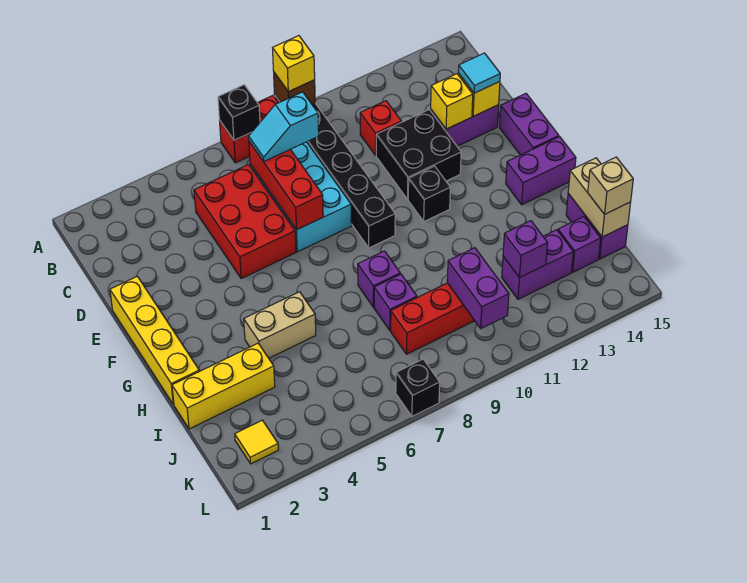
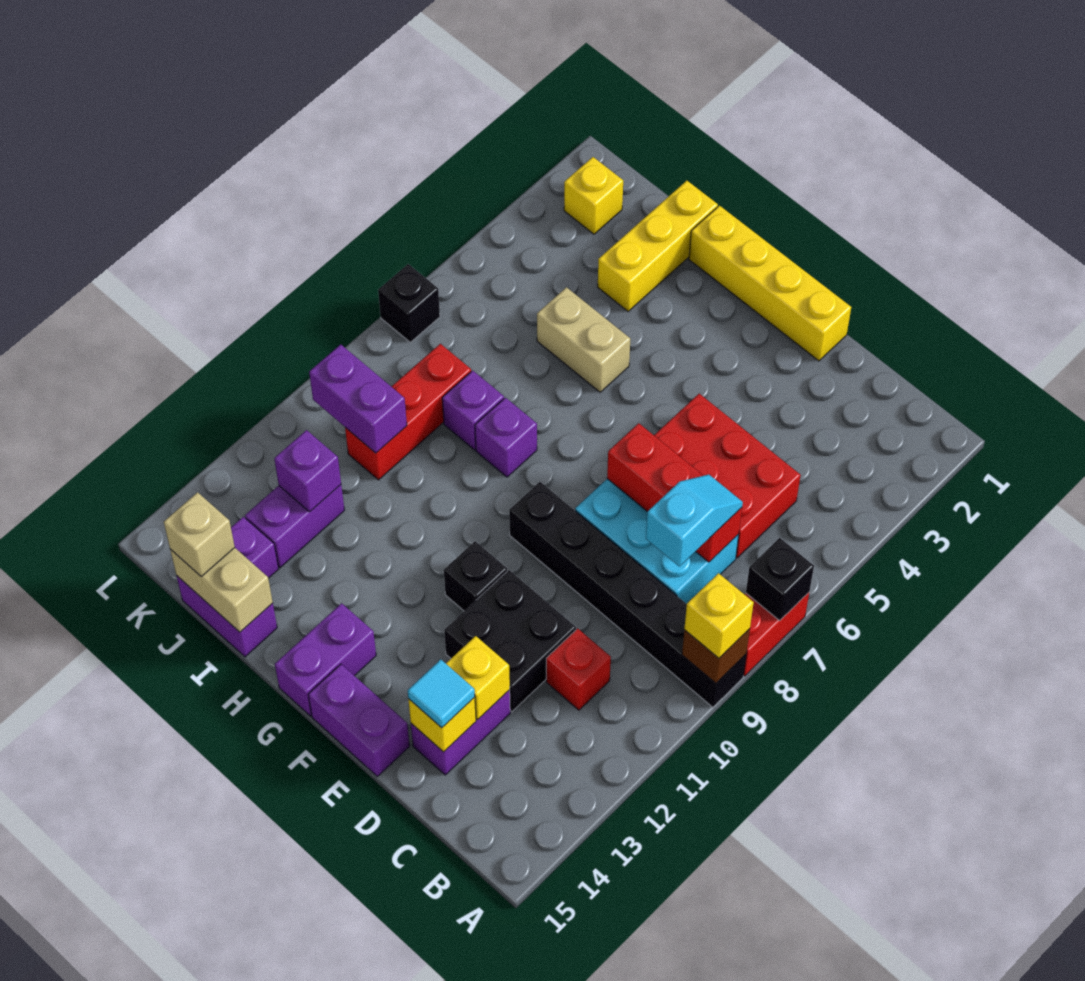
tan 1x2 brick [244,292,316,358] -> tan 1x2 brick turned to [537,287,630,392]
yellow 1x1 tile [235,420,278,464] -> yellow 1x1 brick [564,157,623,234]

